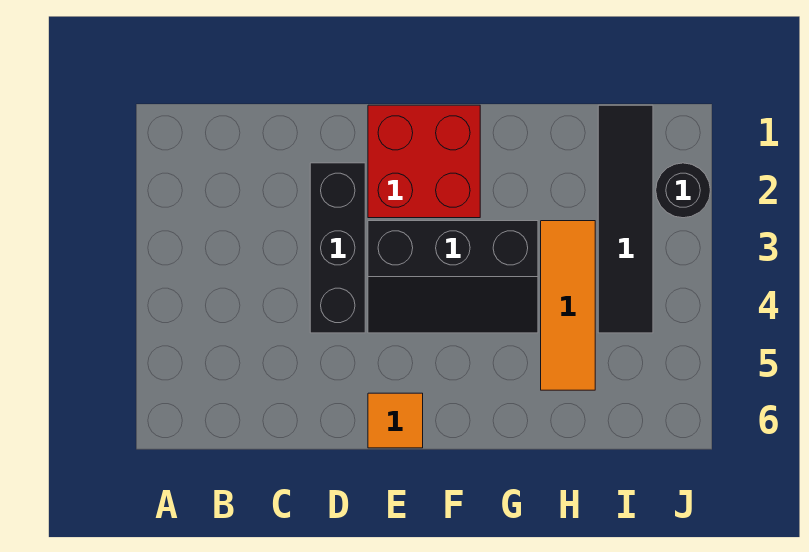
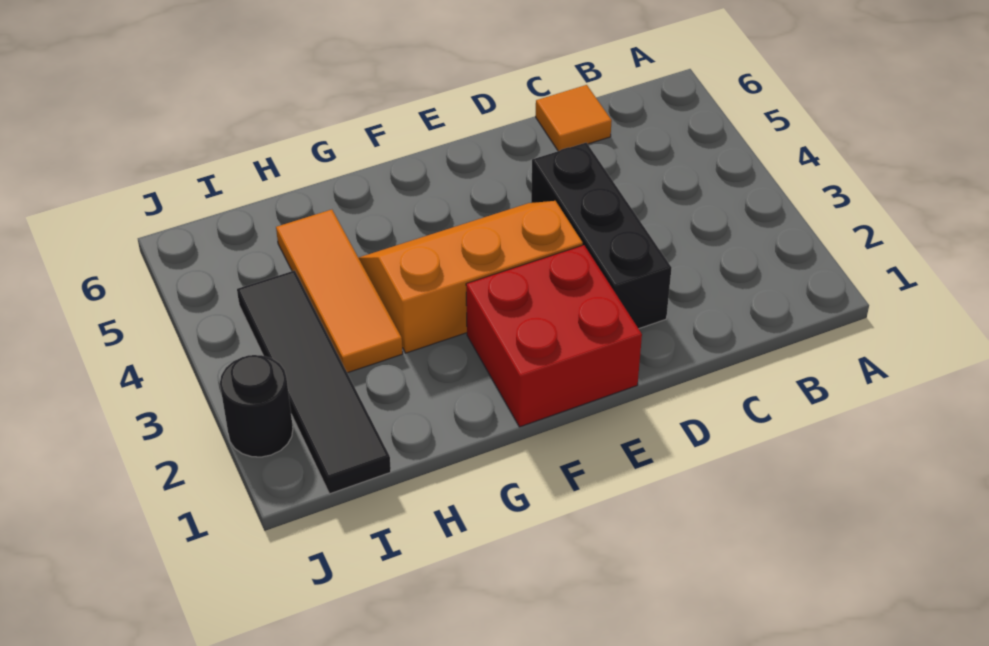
black 2x3 slope [368,221,538,333] -> orange 2x3 slope [359,201,583,353]
orange 1x1 tile [368,393,423,448] -> orange 1x1 tile moved to [536,85,612,151]

